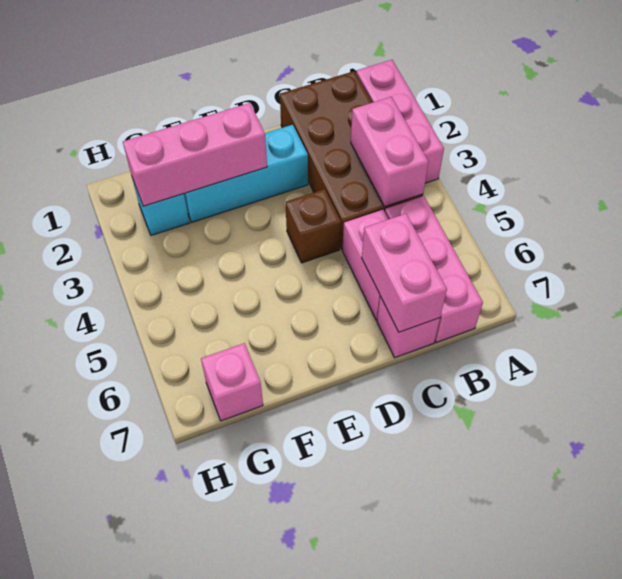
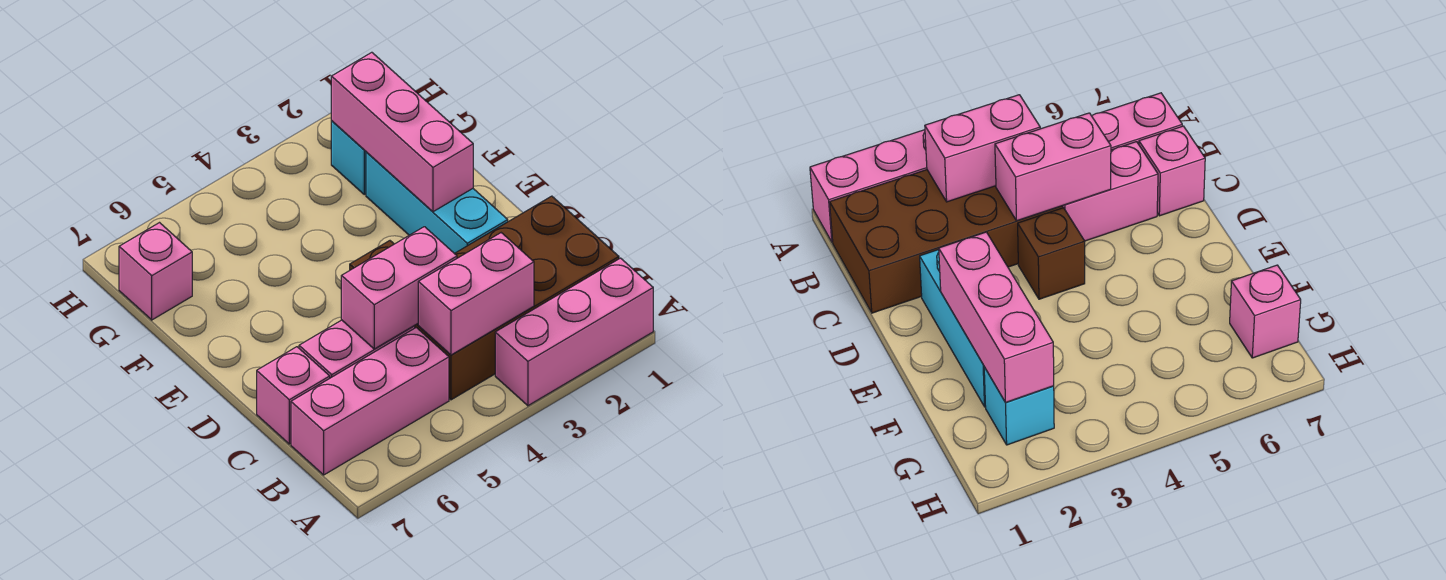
pink 1x2 brick [362,214,447,332] -> pink 1x2 brick moved to [341,227,457,349]

